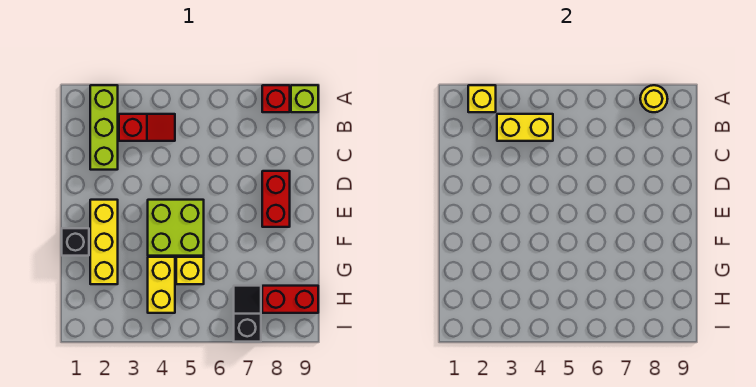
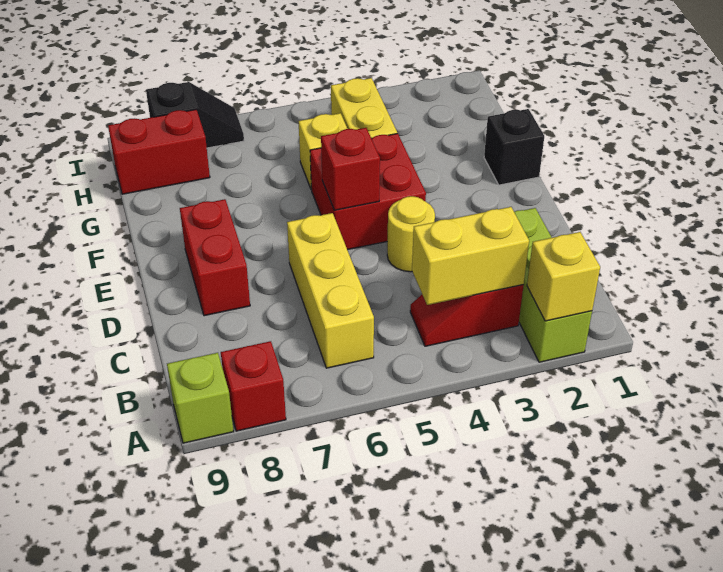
yellow 1x1 round brick [640,85,667,112] -> yellow 1x1 round brick moved to [387,196,435,272]
yellow 1x3 brick [90,200,118,284] -> yellow 1x3 brick moved to [287,213,374,368]
lime 2x2 brick [148,200,204,256] -> red 2x2 brick [310,133,426,250]
none -> red 1x1 brick [321,128,380,210]
black 1x2 slope [234,286,261,342] -> black 1x2 slope turned to [146,82,244,148]

